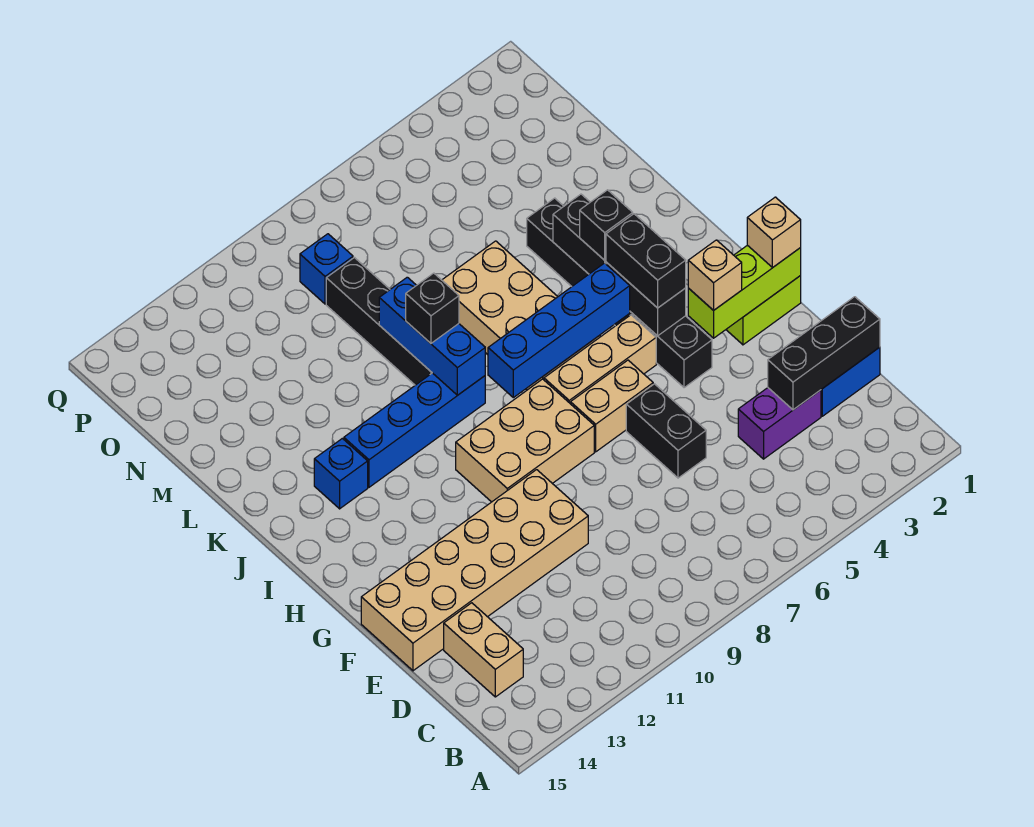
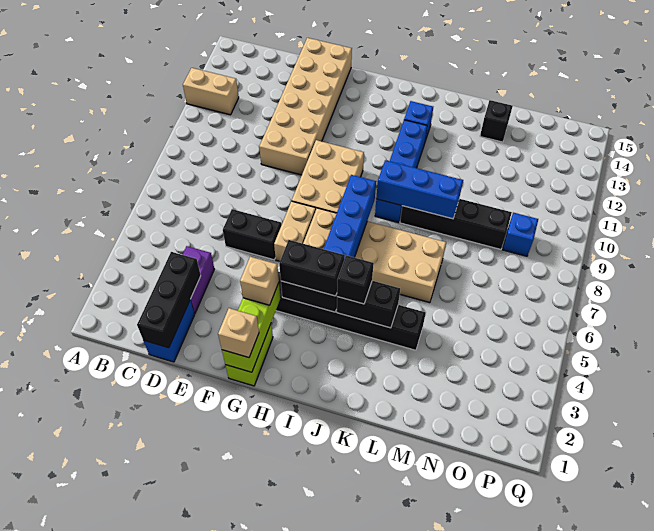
tan 1x2 brick [444,603,523,697] -> tan 1x2 brick moved to [183,68,239,115]
black 1x1 brick [406,273,459,343] -> black 1x1 brick moved to [480,100,513,142]

